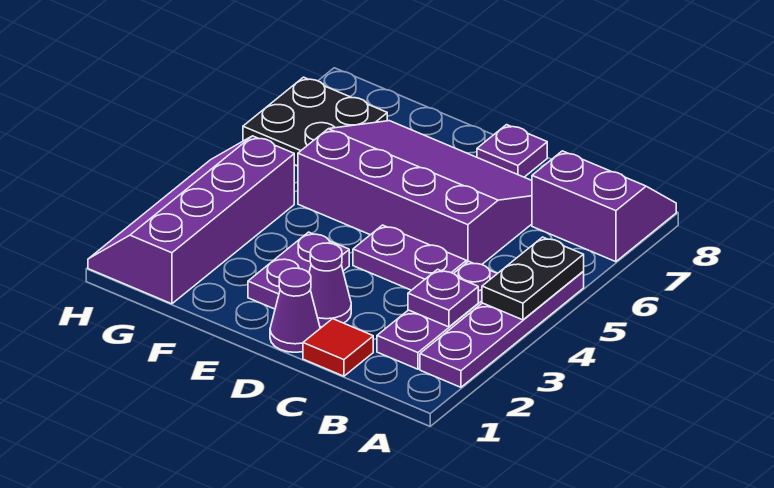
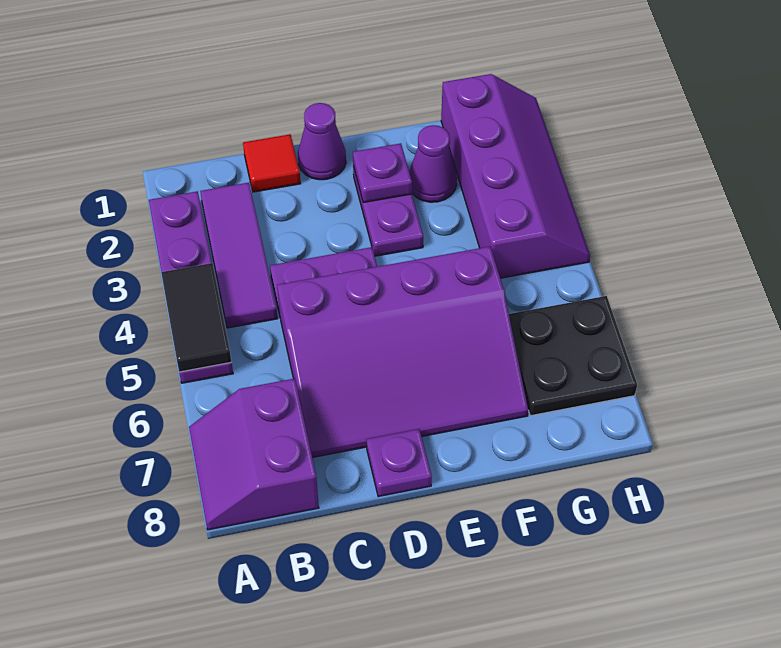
black 1x2 plate [482,237,584,320] -> black 1x2 tile [161,263,231,372]
purple 2x2 slope [532,151,676,262] -> purple 2x2 slope turned to [189,379,319,530]
purple 1x3 plate [377,261,498,369] -> purple 1x3 tile [200,183,278,328]
purple 1x1 plate [408,269,478,327] -> purple 1x1 plate moved to [353,143,412,202]
purple 1x1 cone [309,243,351,327] -> purple 1x1 cone moved to [409,125,457,202]

